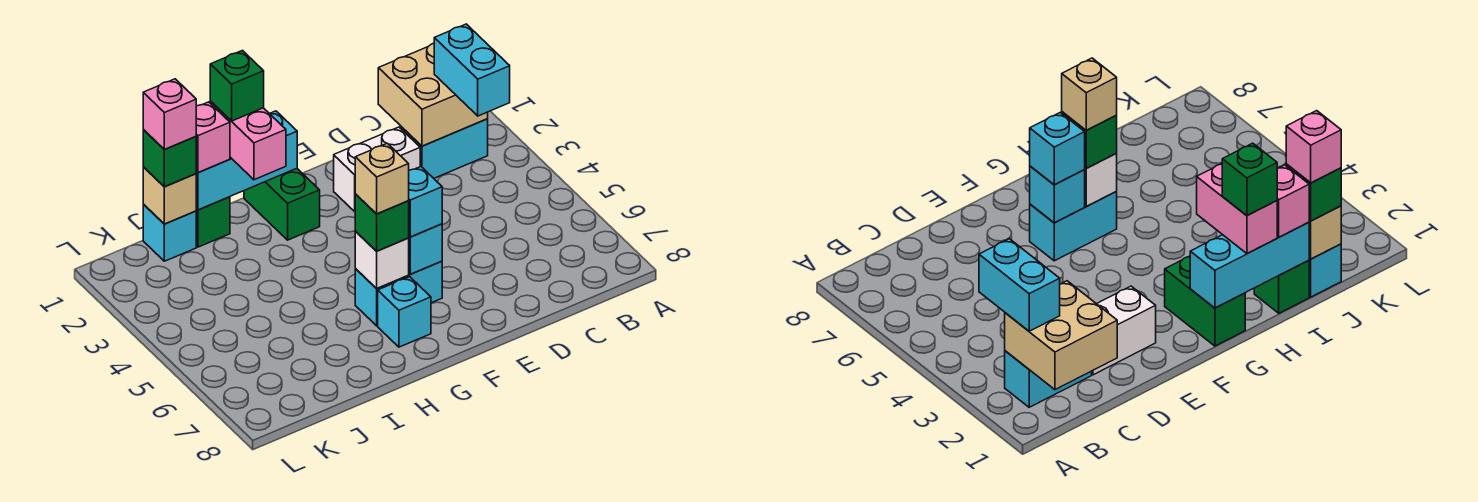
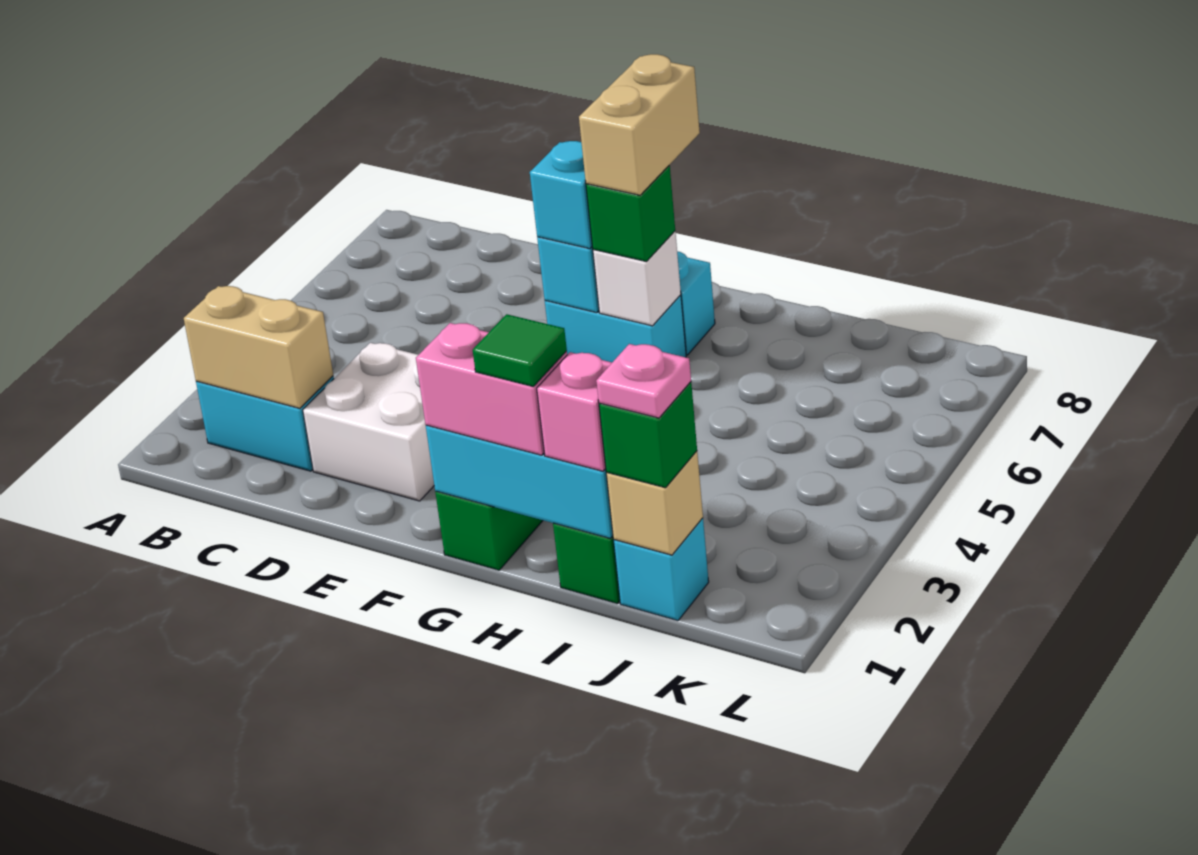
tan 2x2 brick [378,43,488,146] -> tan 1x2 brick [184,286,333,408]
cyan 1x2 brick [434,24,510,116] -> none
white 1x2 brick [334,127,420,212] -> white 2x2 brick [303,343,434,501]
tan 1x1 brick [355,143,409,214] -> tan 1x2 brick [579,54,700,195]
pink 1x2 brick [210,102,286,180] -> pink 1x2 brick turned to [416,323,567,455]
green 1x1 brick [210,51,264,121] -> green 1x1 tile [473,314,567,387]
pink 1x1 brick [143,79,196,150] -> pink 1x1 plate [596,344,691,418]

